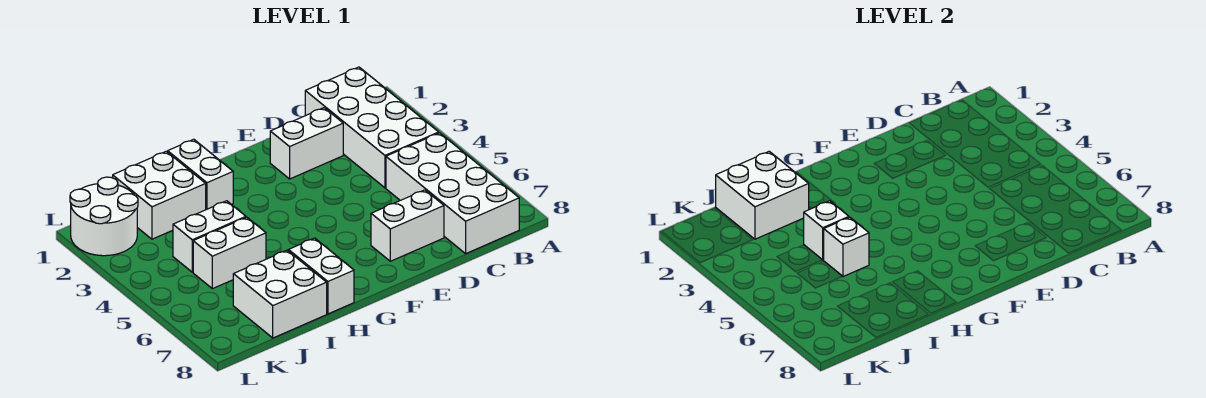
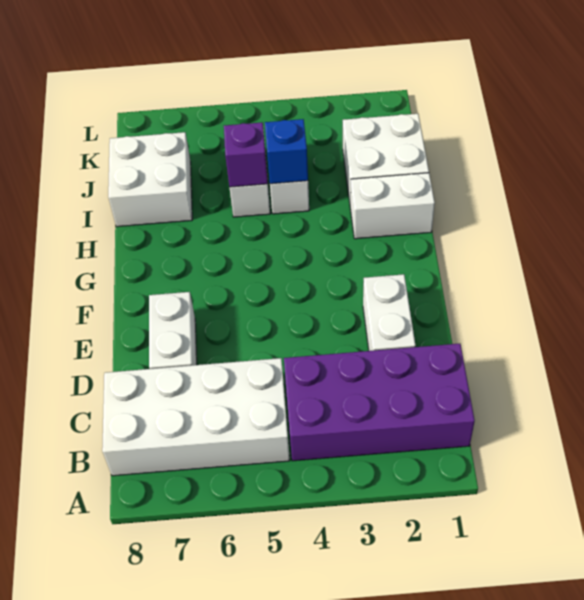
white 2x4 brick [305,67,439,188] -> purple 2x4 brick [284,344,475,461]
white 1x2 brick [289,238,354,314] -> none
white 2x2 brick [716,151,809,239] -> none
white 1x1 brick [804,201,849,260] -> blue 1x1 brick [265,119,308,184]
white 1x1 brick [824,217,869,277] -> purple 1x1 brick [224,122,268,187]
white 2x2 round brick [70,177,138,256] -> none

